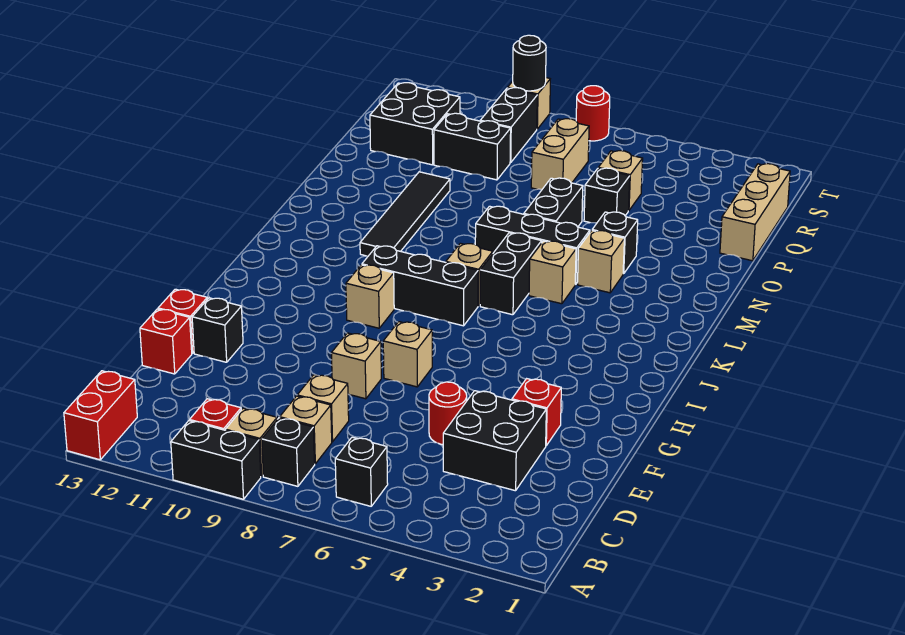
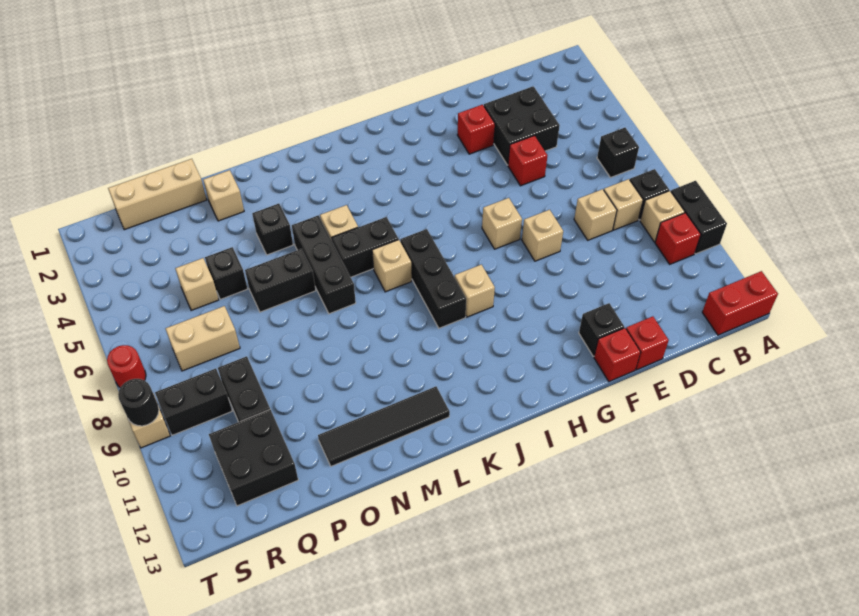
red 1x1 round brick [429,382,467,445] -> red 1x1 brick [508,136,547,186]
black 1x4 tile [360,172,450,256] -> black 1x4 tile moved to [318,387,450,466]
tan 1x1 brick [578,231,624,293] -> tan 1x1 brick moved to [203,170,244,221]

